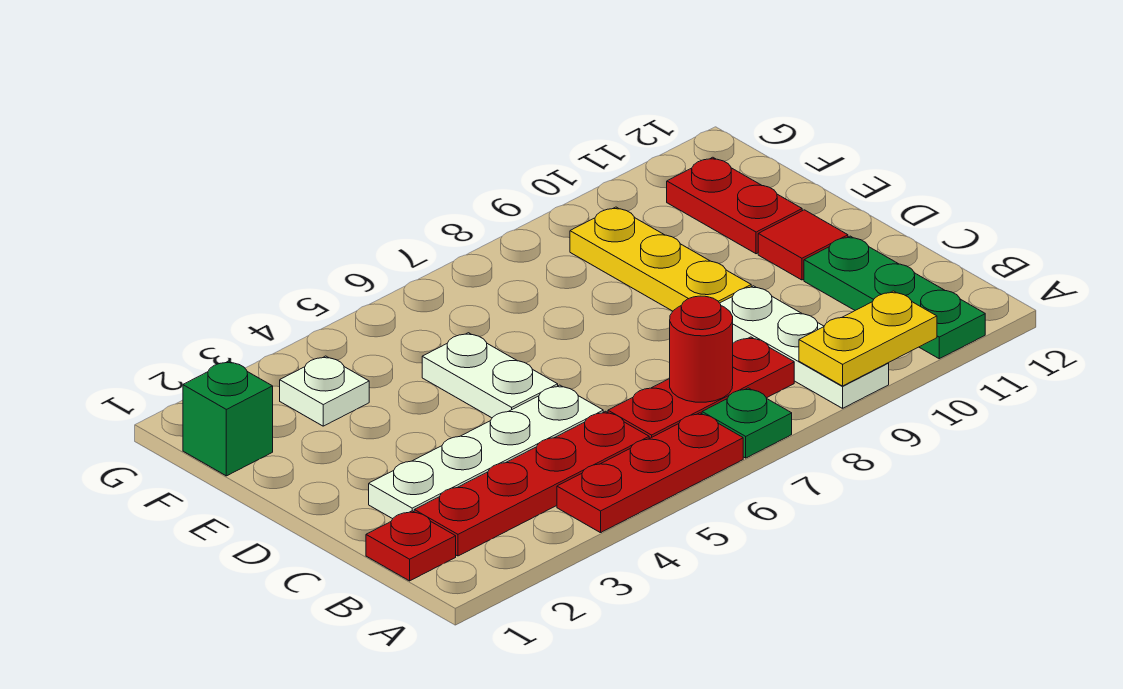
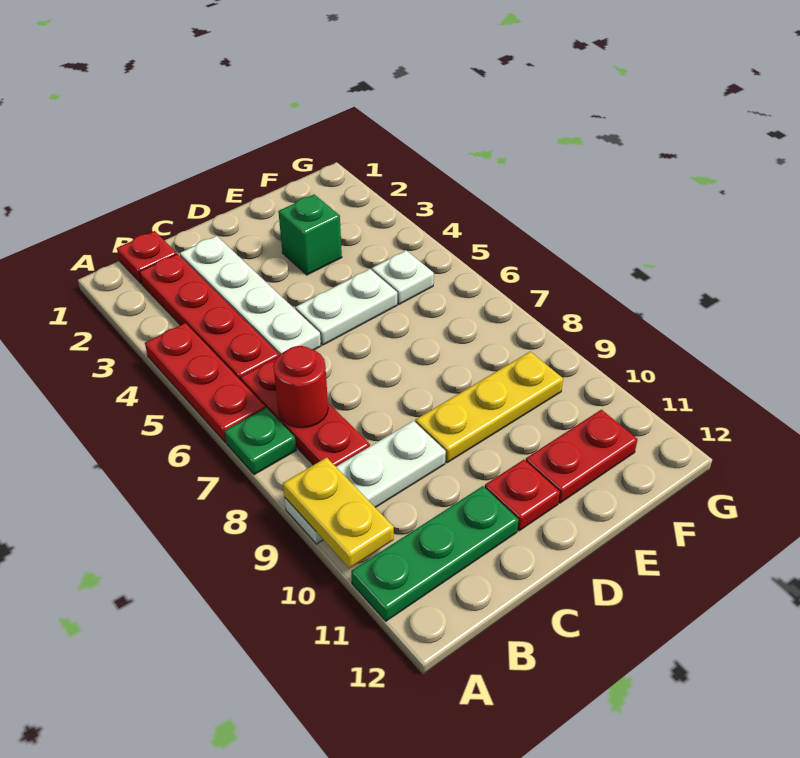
red 1x1 tile [758,210,848,280] -> red 1x1 plate [485,460,560,531]
green 1x1 brick [183,361,273,476] -> green 1x1 brick moved to [278,194,342,275]
white 1x1 plate [280,356,369,426] -> white 1x1 plate moved to [372,250,434,304]

